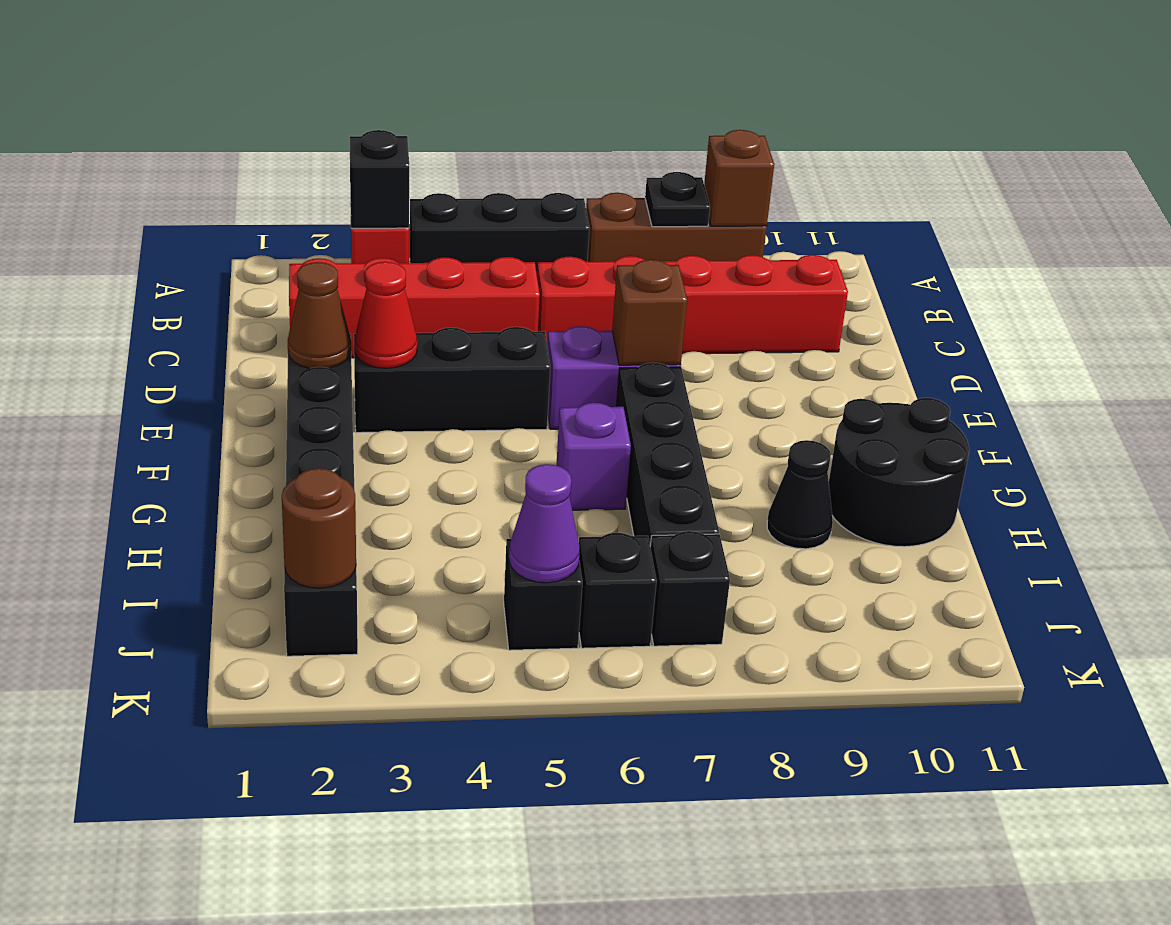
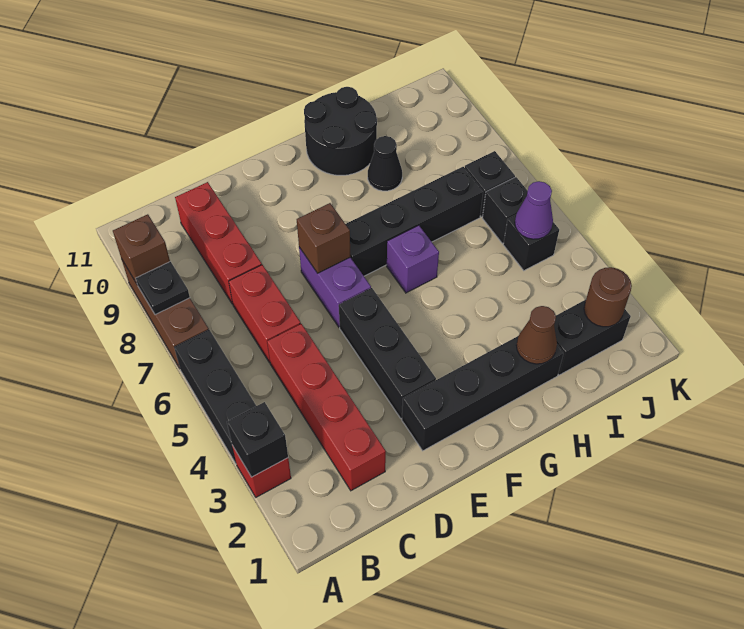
brown 1x1 cone [288,262,351,368] -> brown 1x1 cone moved to [516,306,557,364]
red 1x1 cone [354,262,417,368] -> none

